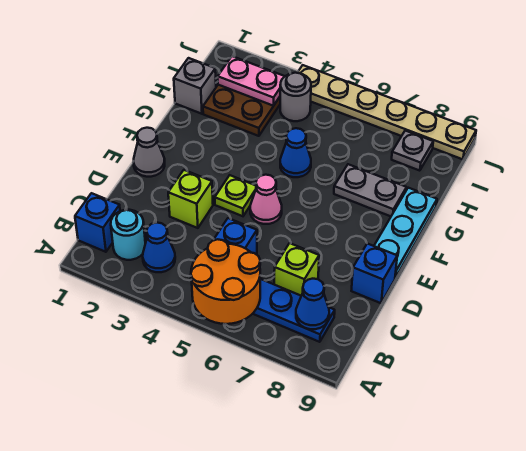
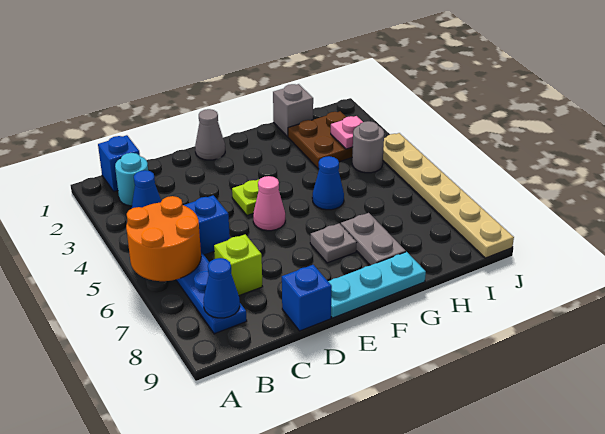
lime 1x1 brick [168,170,213,228] -> none
pink 1x2 plate [218,56,285,106] -> pink 1x1 plate [331,116,363,149]
grey 1x1 plate [392,131,433,171] -> grey 1x1 plate moved to [310,223,357,263]

